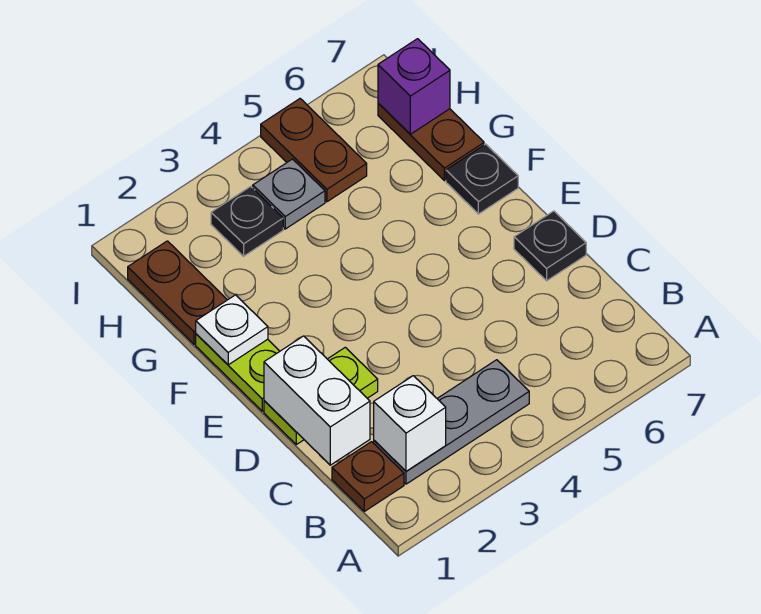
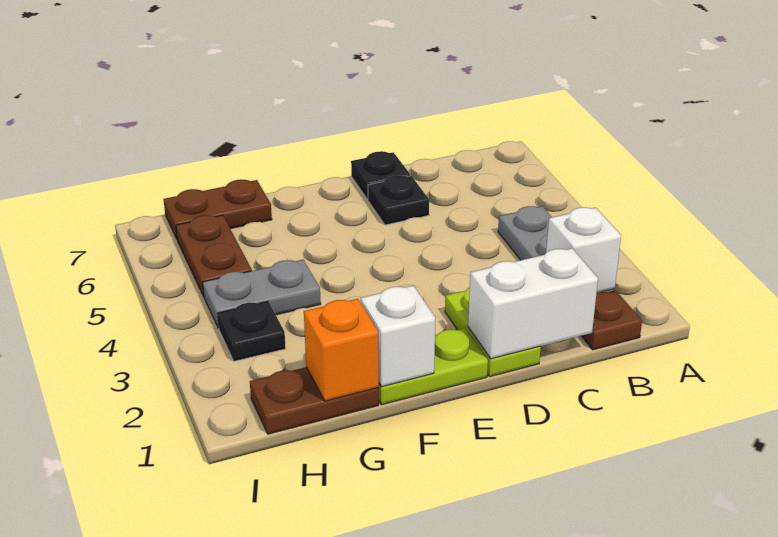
white 1x1 plate [196,295,268,365] -> white 1x1 brick [361,286,435,387]
black 1x1 plate [446,144,518,214] -> black 1x1 plate moved to [368,175,429,225]
none -> orange 1x1 brick [304,299,379,401]
grey 1x1 plate [253,159,325,229] -> grey 1x2 plate [203,260,321,328]
brown 1x2 plate [261,99,367,202] -> brown 1x2 plate turned to [176,215,252,297]
purple 1x1 brick [378,39,450,134] -> none

